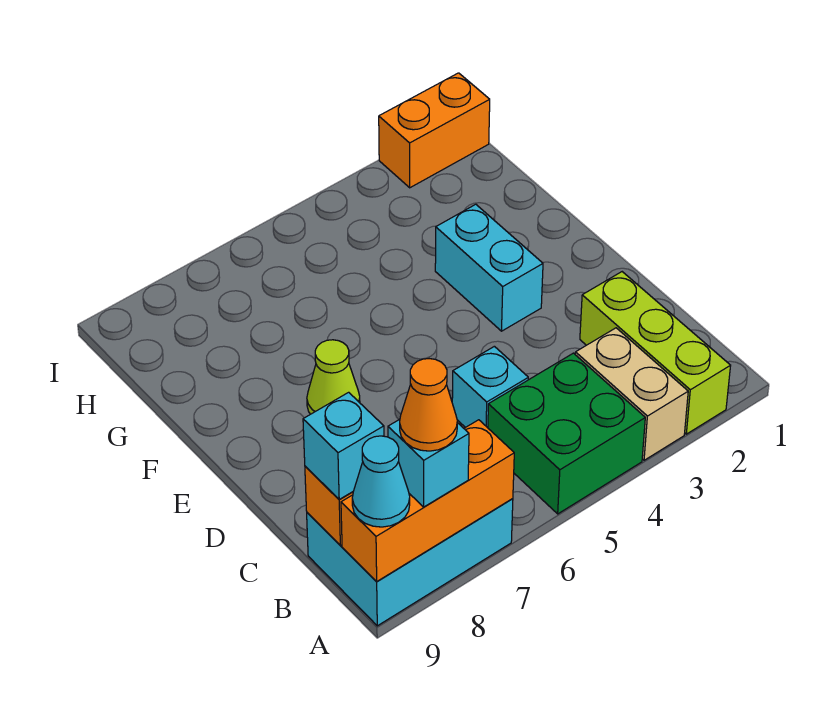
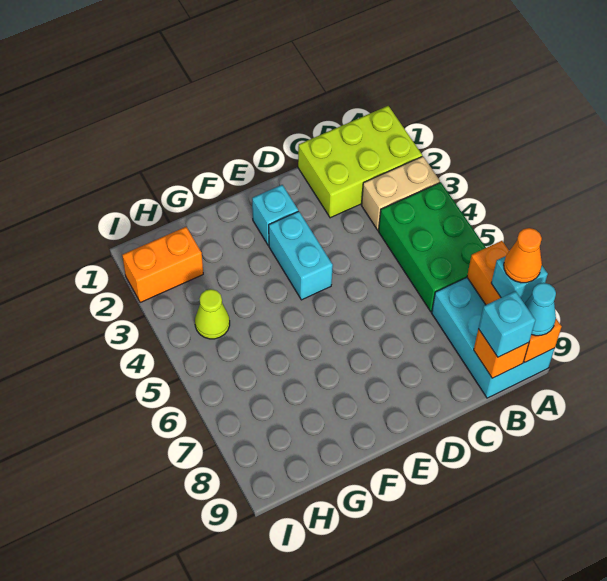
lime 1x3 brick [580,272,731,434] -> lime 2x3 brick [298,106,422,218]
green 2x2 brick [488,353,645,514] -> green 2x3 brick [378,182,486,312]
cyan 1x1 brick [452,346,528,428] -> cyan 1x1 brick moved to [252,185,298,245]
cyan 1x2 brick [435,204,543,331] -> cyan 1x2 brick turned to [269,211,333,300]
lime 1x1 cone [307,340,360,414] -> lime 1x1 cone moved to [195,289,230,339]
orange 1x2 brick [379,73,490,188] -> orange 1x2 brick turned to [122,227,203,303]

